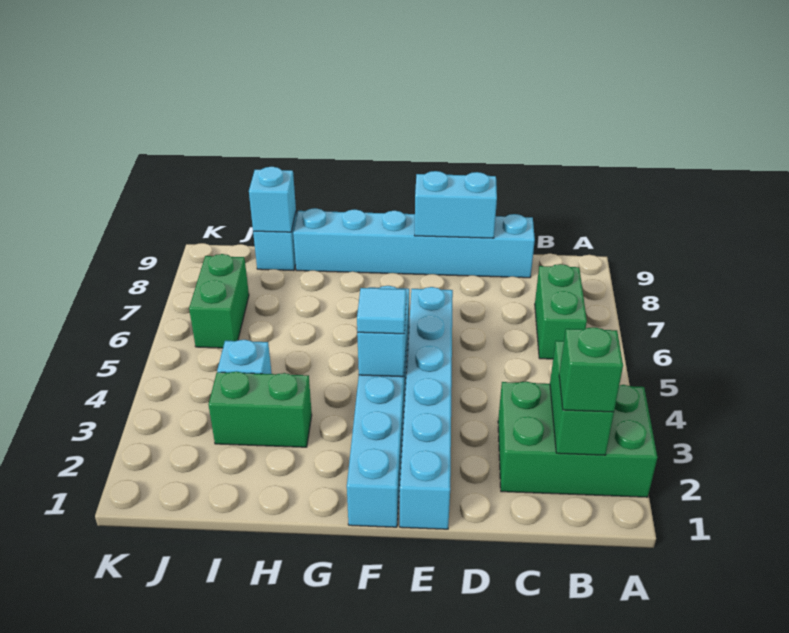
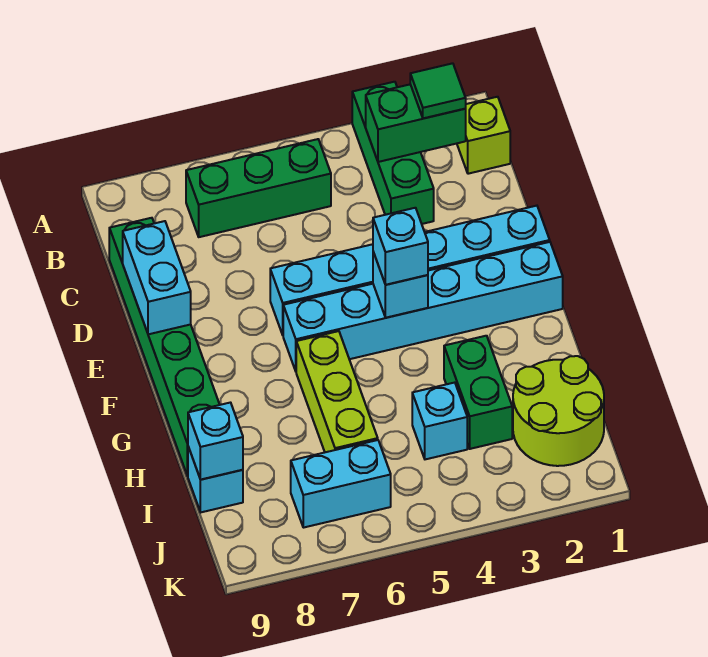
green 2x3 brick [498,381,657,497] -> green 1x3 brick [352,82,434,224]
none -> lime 1x1 brick [457,97,510,174]
green 1x1 brick [559,327,623,412] -> green 1x1 tile [410,63,466,118]
green 1x2 brick [535,264,587,359] -> green 1x3 brick [186,139,331,237]
cyan 1x6 brick [293,208,535,278] -> green 1x6 brick [109,218,220,476]
cyan 1x1 tile [357,288,406,334] -> cyan 1x1 brick [373,208,428,285]
none -> lime 1x3 brick [296,331,378,452]
none -> lime 2x2 round brick [513,356,604,466]
green 1x2 brick [189,254,249,348] -> cyan 1x2 brick [291,440,391,528]

